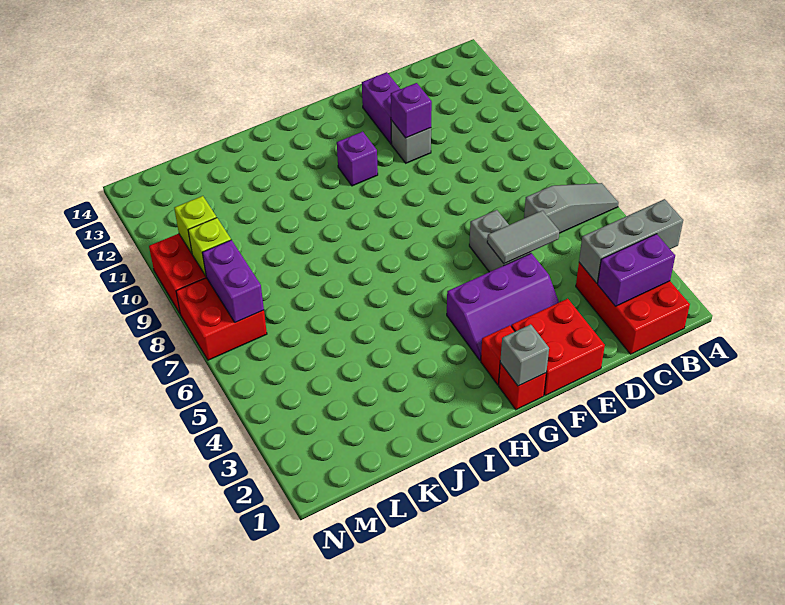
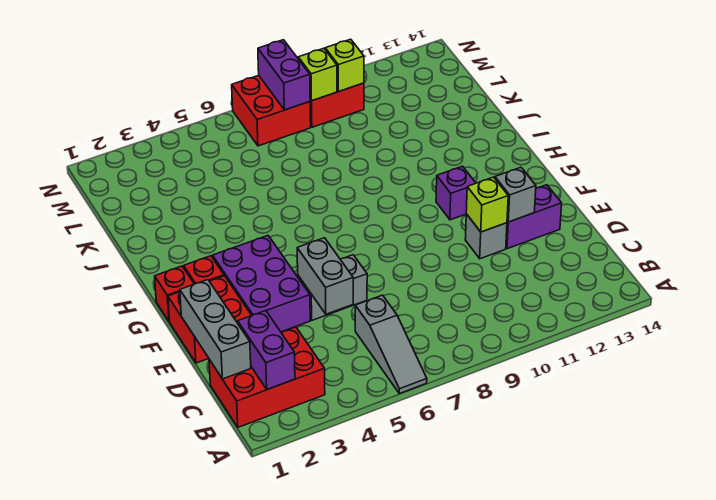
grey 1x3 brick [579,199,683,283] -> grey 1x3 brick moved to [180,280,251,379]
grey 1x2 tile [487,211,559,264] -> grey 1x2 brick [297,238,353,314]
purple 2x3 slope [447,253,559,361] -> purple 2x3 brick [213,236,310,332]
purple 1x1 brick [391,83,432,138] -> lime 1x1 brick [466,177,508,232]
grey 1x1 brick [500,324,549,386] -> grey 1x1 brick moved to [495,167,536,222]
purple 1x2 brick [202,240,264,323] -> purple 1x2 brick turned to [258,40,310,110]

